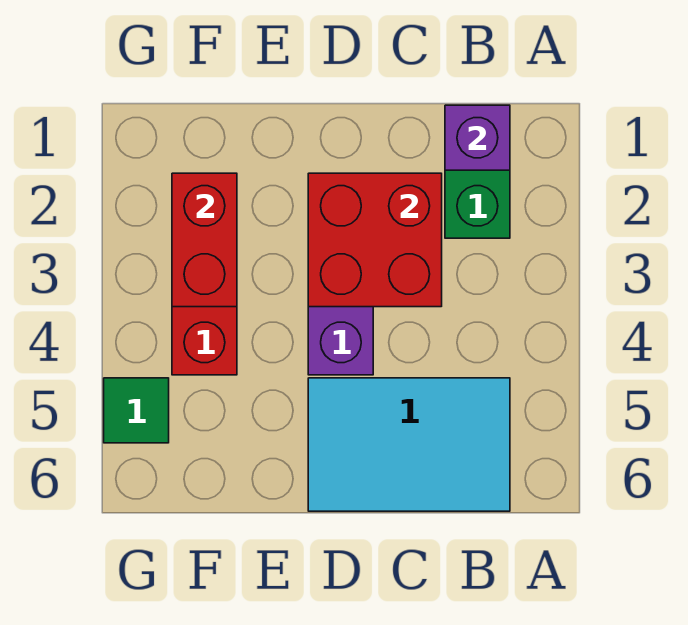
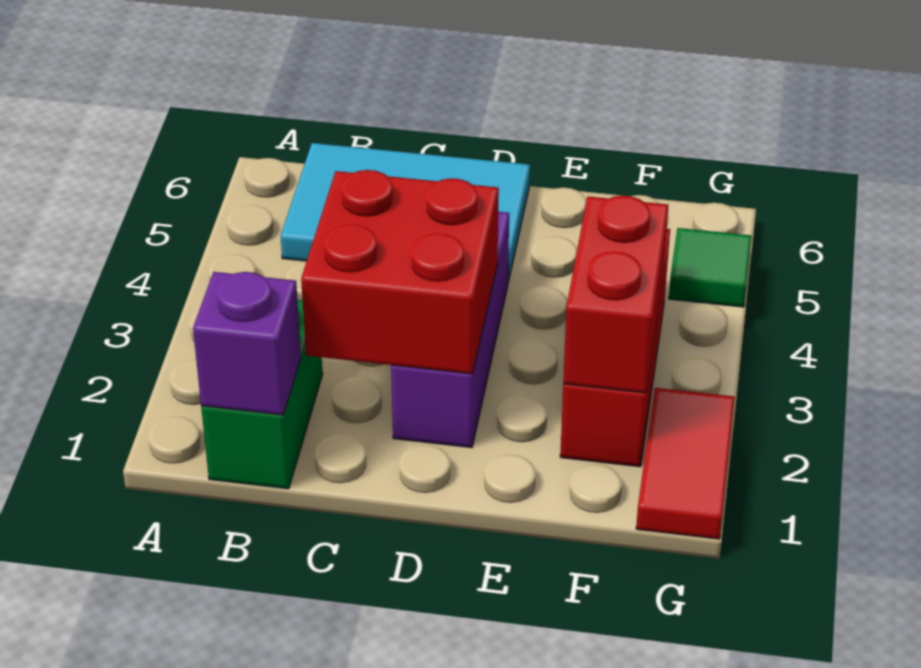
none -> red 1x2 tile [636,388,735,539]

